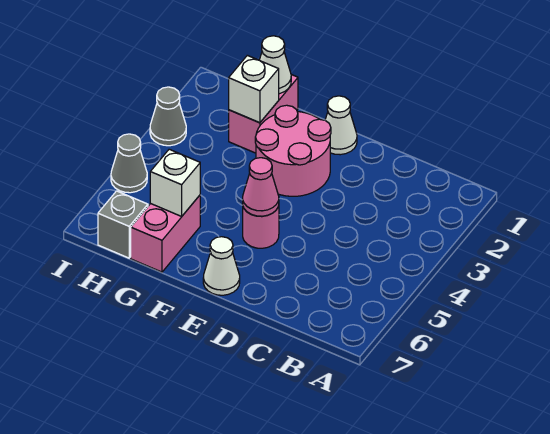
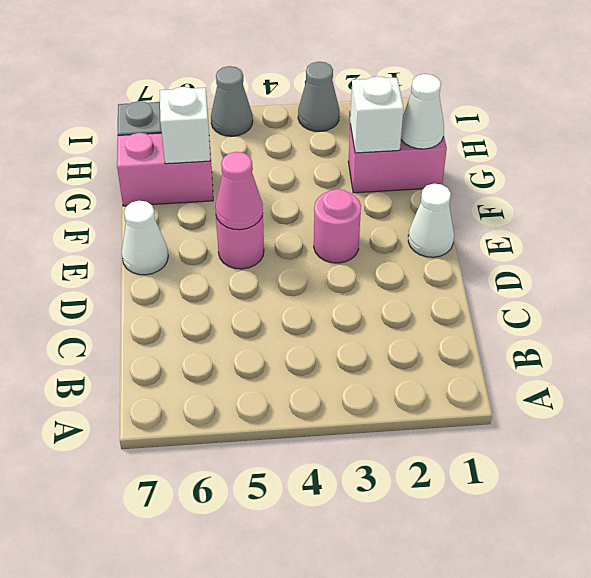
pink 2x2 round brick [255,105,331,196] -> pink 1x1 round brick [314,189,361,263]

